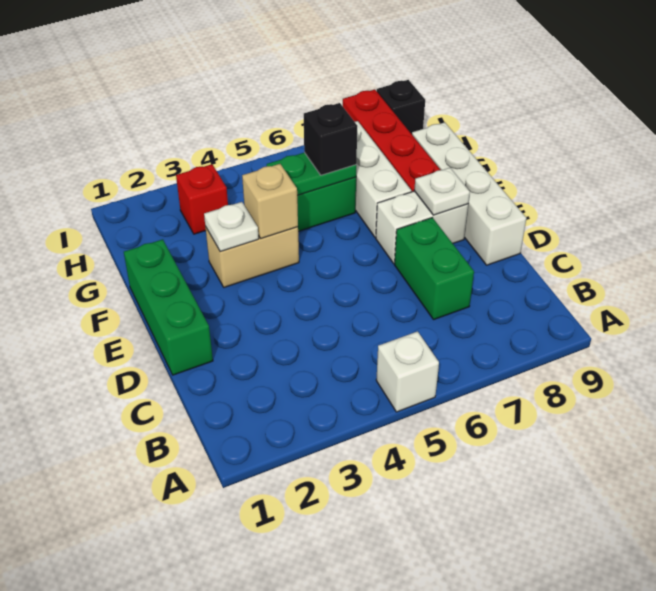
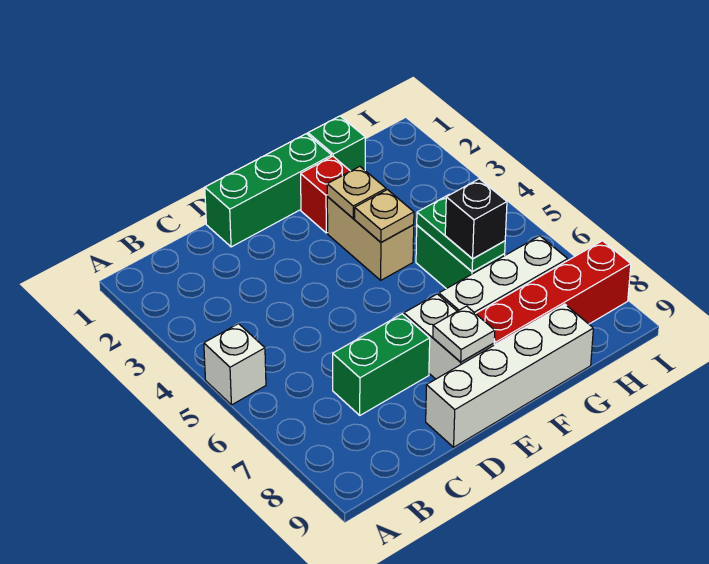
white 1x1 plate [204,202,259,252] -> tan 1x1 plate [327,166,386,218]
tan 1x1 brick [242,164,298,239] -> tan 1x1 plate [355,190,414,242]
none -> green 1x1 brick [308,116,365,171]
red 1x1 brick [176,164,228,234] -> red 1x1 brick moved to [301,156,350,233]
black 1x1 brick [377,80,425,134] -> none

